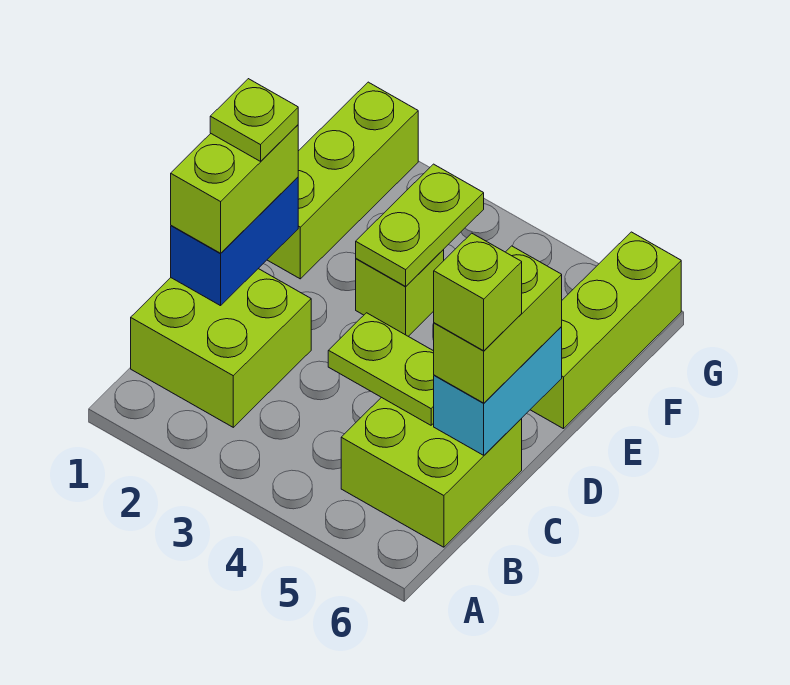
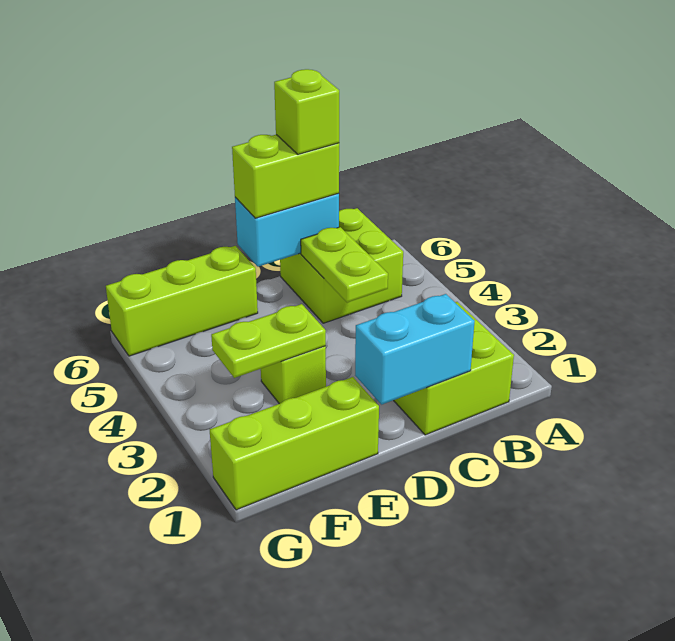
blue 1x2 brick [171,177,298,306] -> cyan 1x2 brick [355,294,475,405]
lime 1x2 brick [171,125,298,253] -> none
lime 1x1 plate [210,79,298,161] -> none

